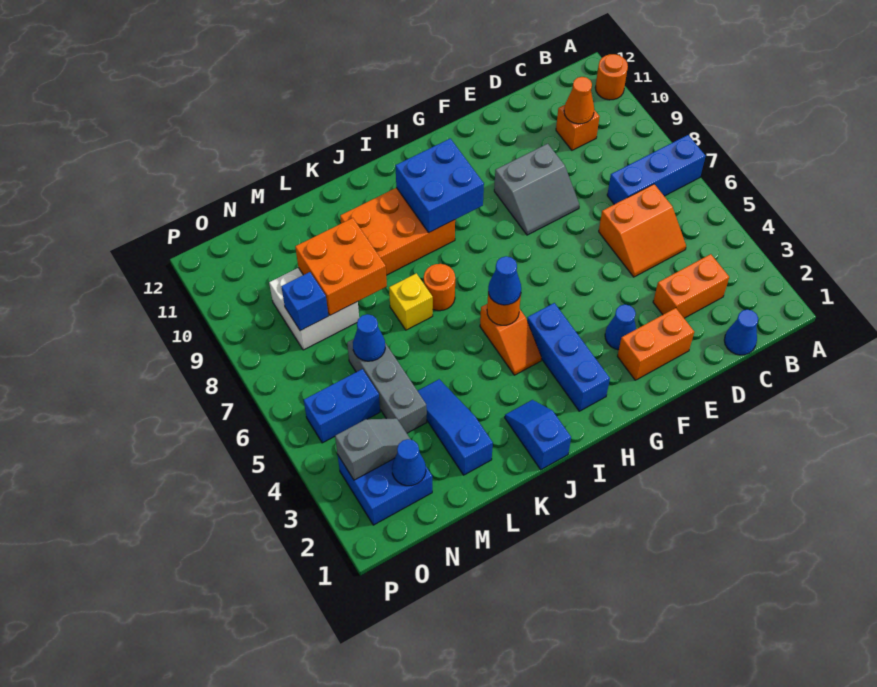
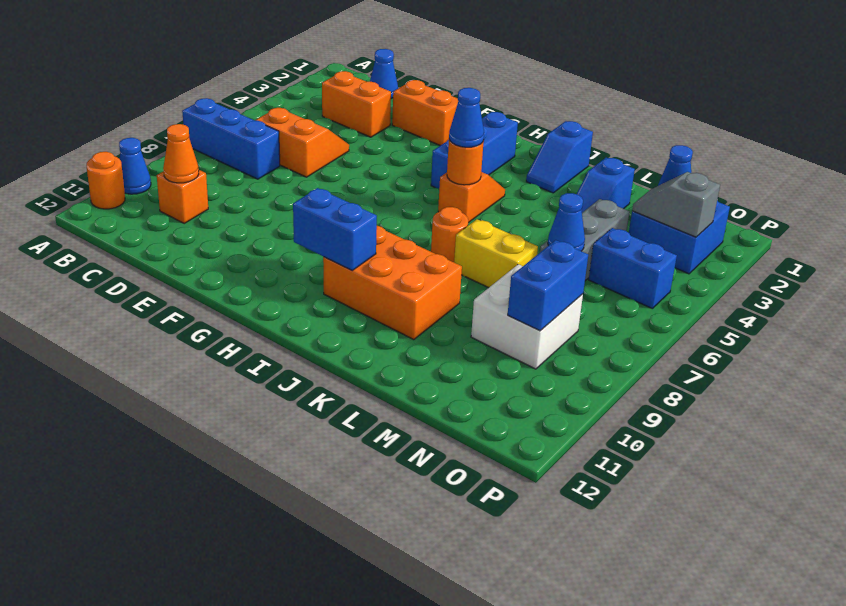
grey 2x2 slope [494,144,579,235] -> none
blue 1x1 cone [605,304,636,350] -> blue 1x1 cone moved to [119,138,151,194]
blue 2x2 brick [395,139,484,232] -> blue 1x2 brick [293,188,377,270]
yellow 1x1 brick [389,273,433,330] -> yellow 1x2 brick [454,219,538,288]
blue 1x3 slope [418,379,493,475] -> blue 1x2 slope [577,158,635,213]
orange 2x2 brick [295,218,387,315] -> none
blue 1x1 brick [281,272,328,331] -> blue 1x2 brick [508,240,588,331]

